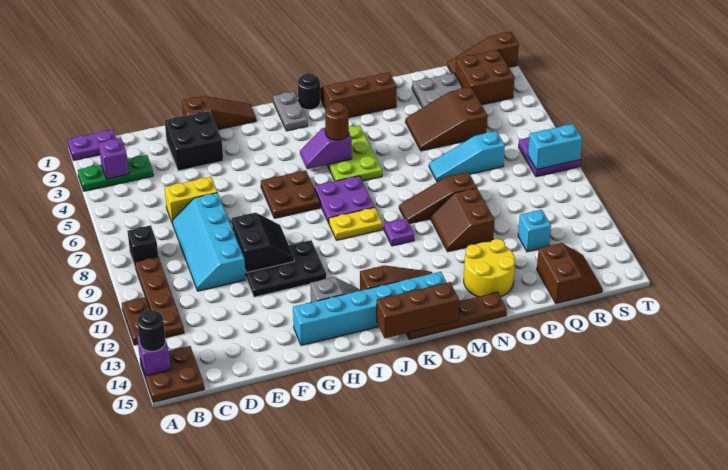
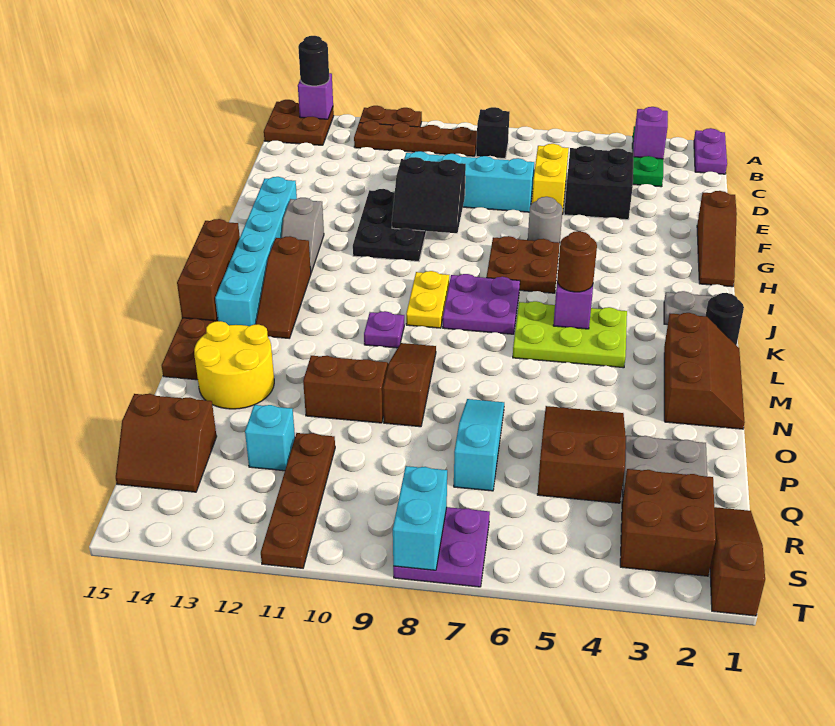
black 2x2 brick [165,111,223,171] -> black 2x2 brick moved to [564,146,634,220]
none -> grey 1x1 round brick [528,197,563,243]
none -> brown 1x4 plate [261,433,335,568]

